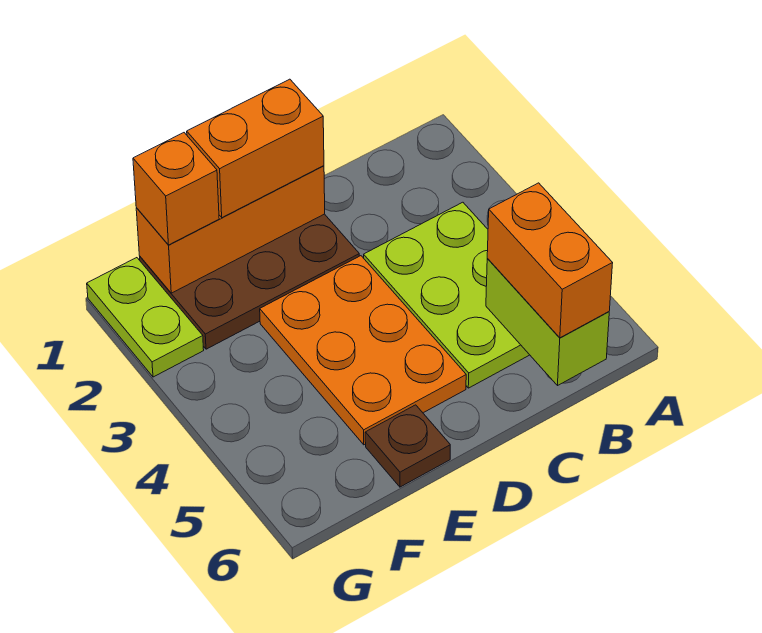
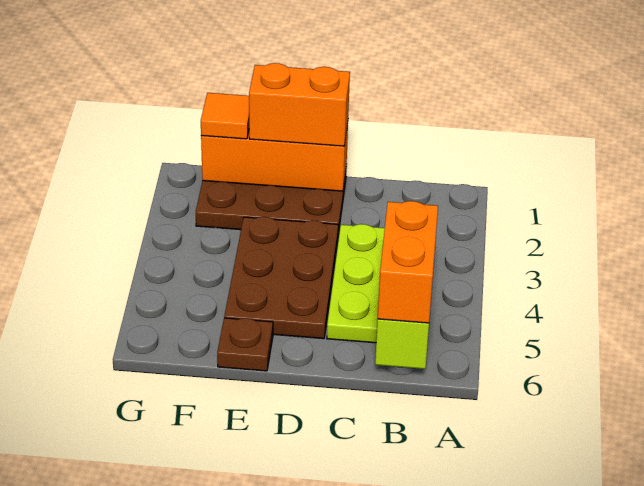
orange 2x3 plate [260,256,466,445] -> brown 2x3 plate [224,217,338,339]
orange 1x1 brick [133,133,219,245] -> orange 1x1 tile [201,93,249,139]
lime 1x2 plate [87,258,204,377] -> none

